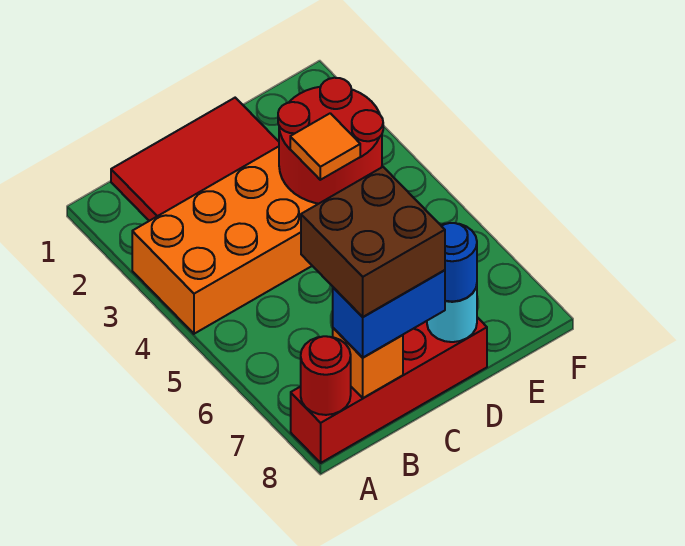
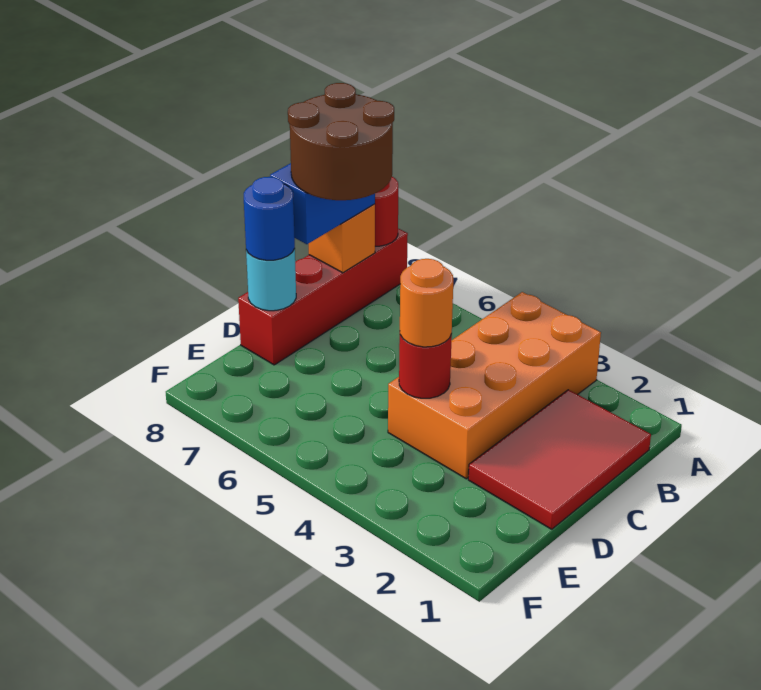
brown 2x2 brick [301,167,445,317] -> brown 2x2 round brick [288,83,394,200]
red 2x2 round brick [278,78,383,204] -> red 1x1 round brick [399,334,452,398]
orange 1x1 tile [290,113,360,180] -> orange 1x1 round brick [400,259,453,347]

